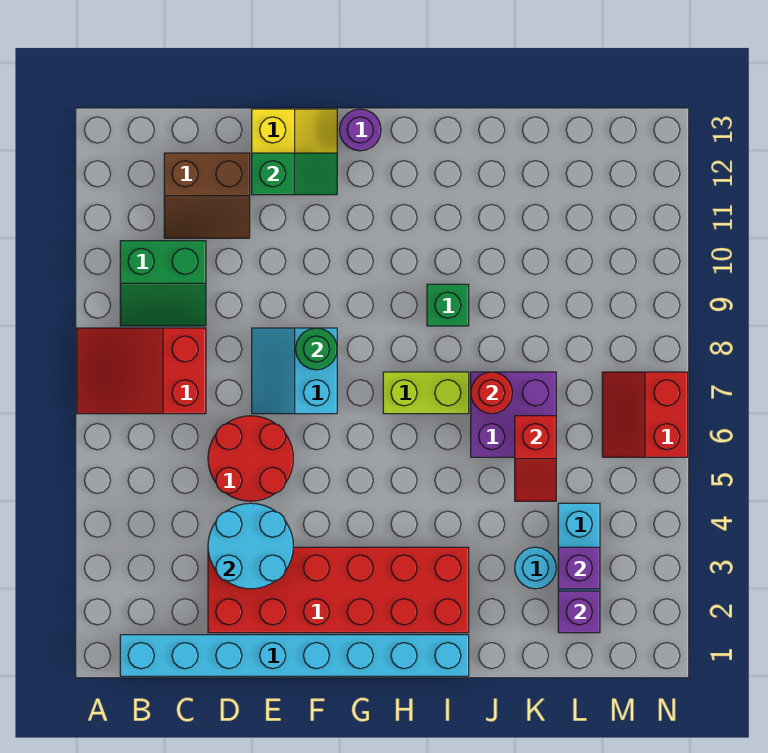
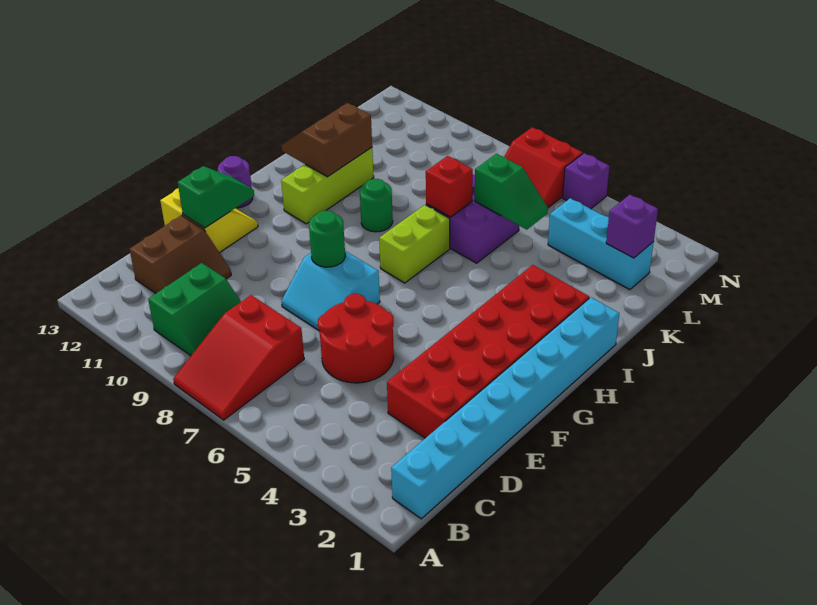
cyan 2x2 round brick [208,503,293,589] -> none
none -> lime 1x3 brick [281,148,374,224]
green 1x1 brick [427,284,469,326] -> green 1x1 round brick [360,179,393,232]
none -> brown 2x2 slope [281,103,372,177]
red 1x1 round brick [471,372,512,414] -> red 1x1 brick [426,156,473,217]
cyan 1x1 round brick [515,547,556,589] -> none
red 1x2 slope [515,416,556,501] -> green 1x2 slope [475,154,548,230]
purple 1x1 brick [558,547,600,589] -> purple 1x1 brick moved to [563,153,609,209]

